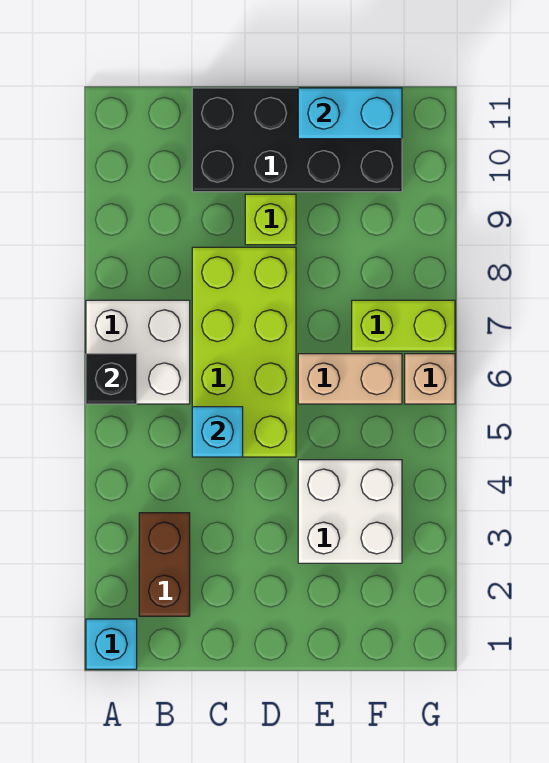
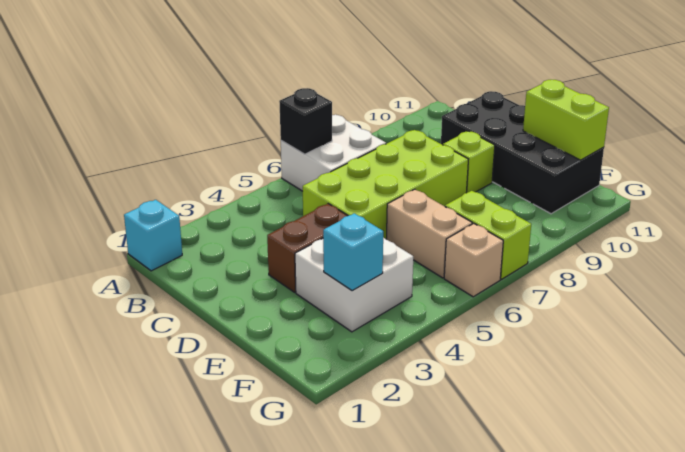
brown 1x2 brick [139,513,190,616] -> brown 1x2 brick moved to [267,204,348,292]
cyan 1x1 brick [192,407,243,457] -> cyan 1x1 brick moved to [323,213,383,291]
cyan 1x2 brick [298,88,402,139] -> lime 1x2 brick [523,80,609,160]

